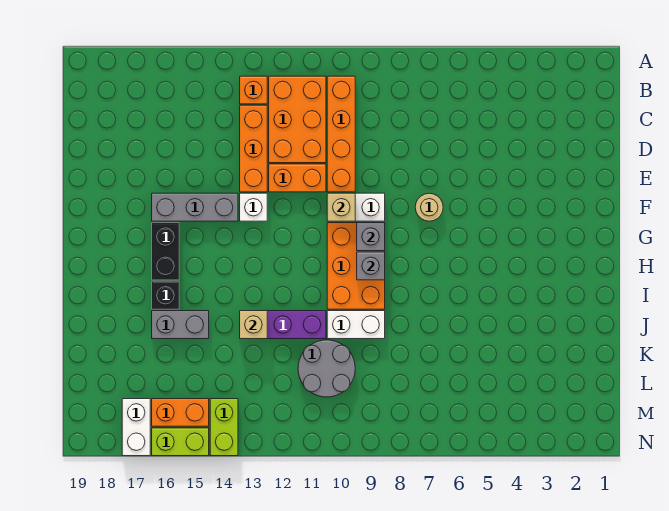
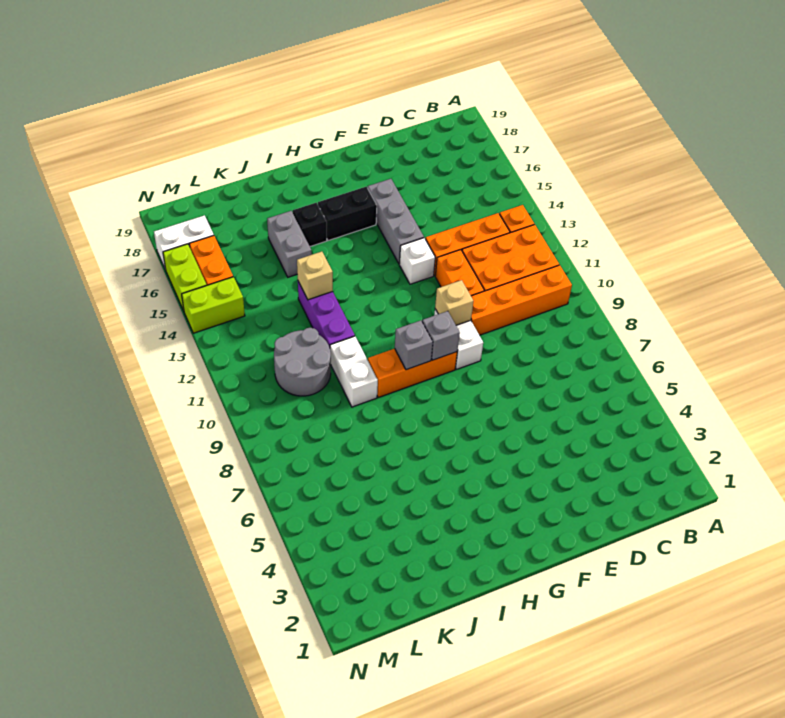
tan 1x1 round brick [415,193,443,221] -> none
orange 2x3 brick [327,223,385,309] -> orange 1x3 brick [368,349,457,398]

